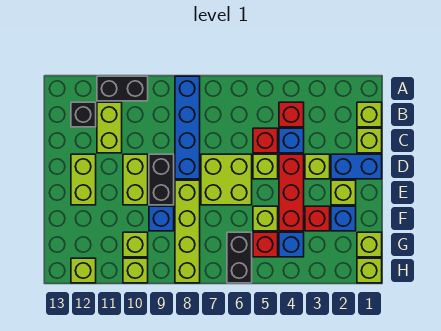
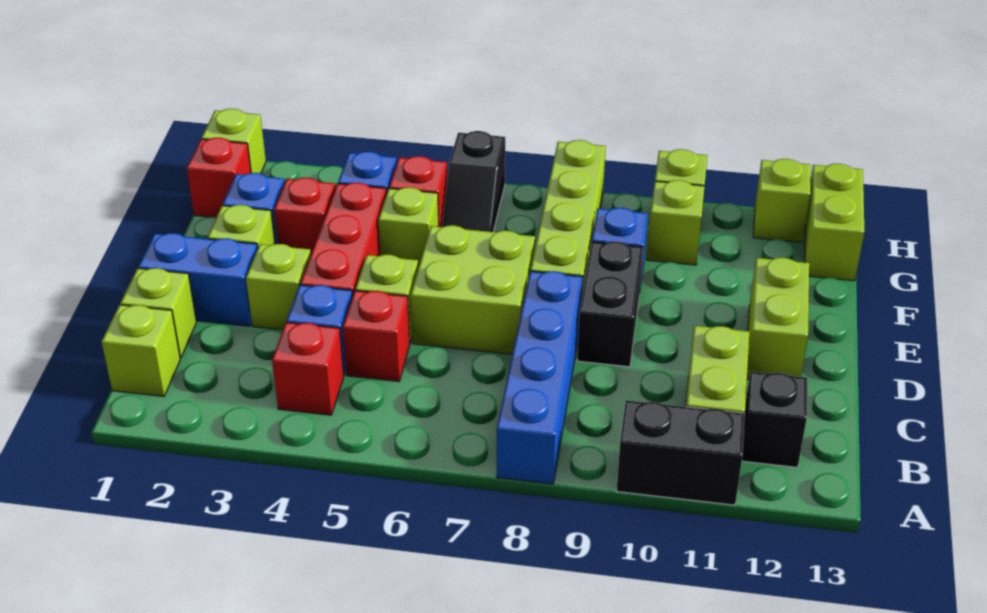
lime 1x2 brick [123,154,148,205] -> lime 1x2 brick moved to [805,164,864,281]
lime 1x1 brick [357,232,382,257] -> red 1x1 brick [187,138,251,218]
black 1x2 brick [227,232,252,283] -> black 1x2 slope [442,131,505,232]

